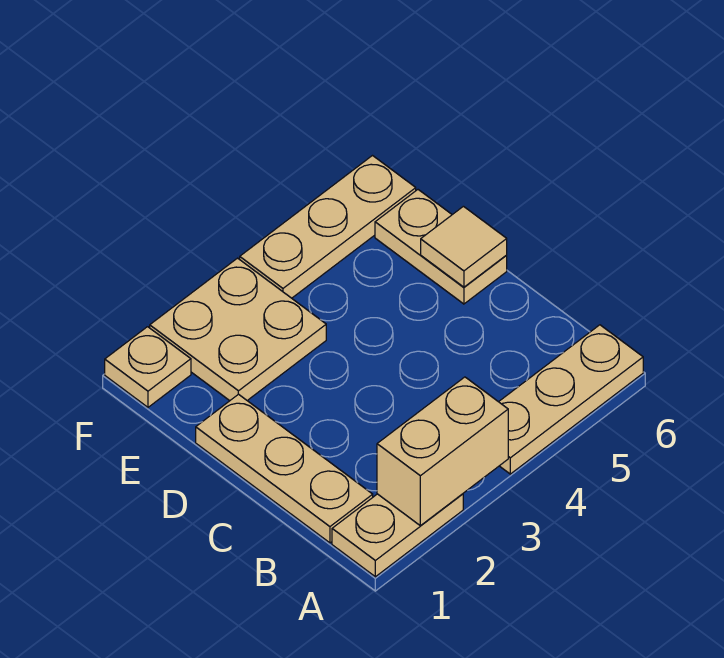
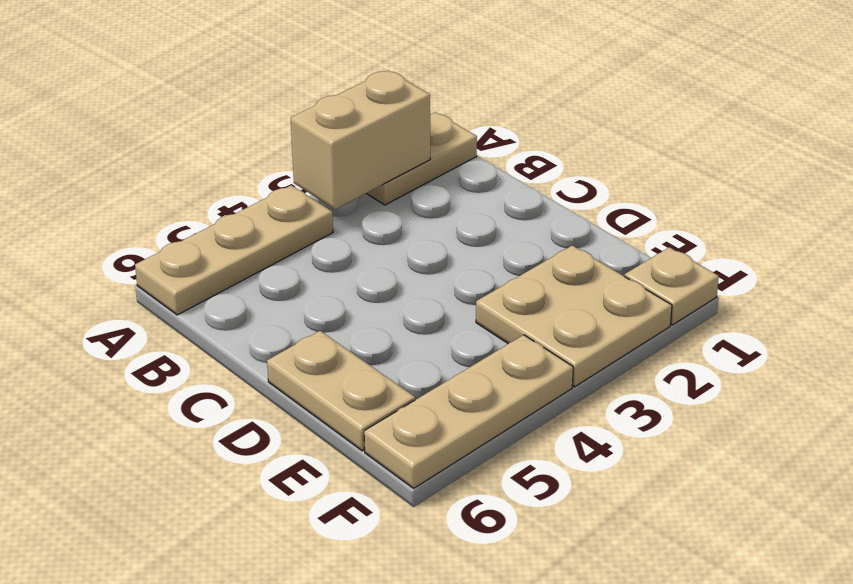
tan 1x3 plate [196,394,373,543] -> none
tan 1x1 tile [421,206,507,287] -> none

